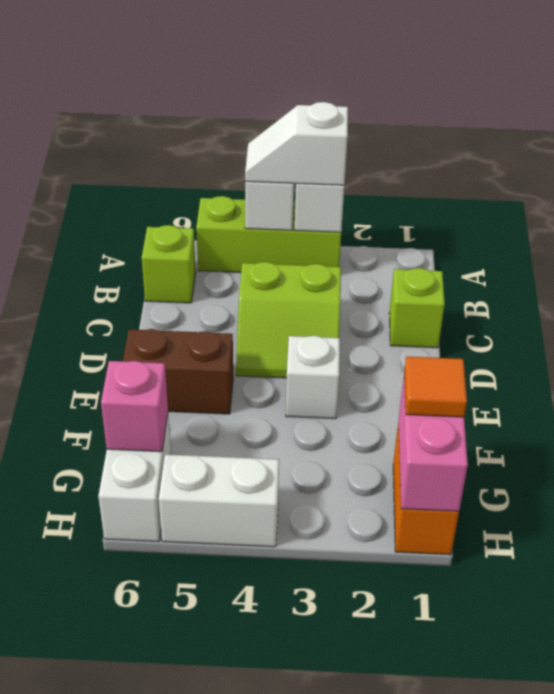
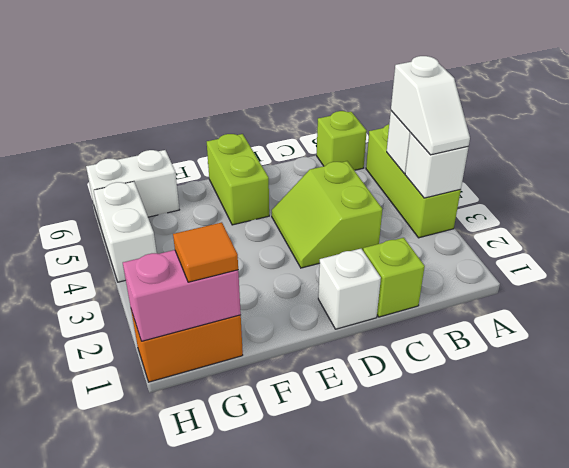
white 1x2 slope [245,102,348,185] -> white 1x2 slope turned to [391,56,470,155]
white 1x1 brick [286,336,340,419] -> white 1x1 brick moved to [318,249,381,329]
brown 1x2 brick [123,329,233,414] -> lime 1x2 brick [207,134,269,225]
pink 1x1 brick [101,361,168,452] -> none

